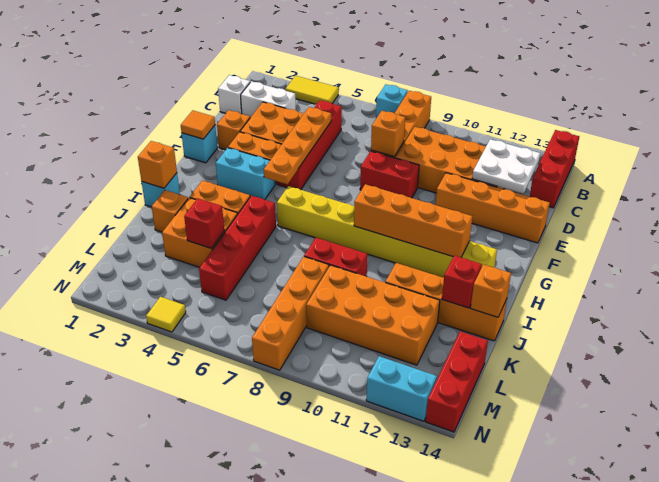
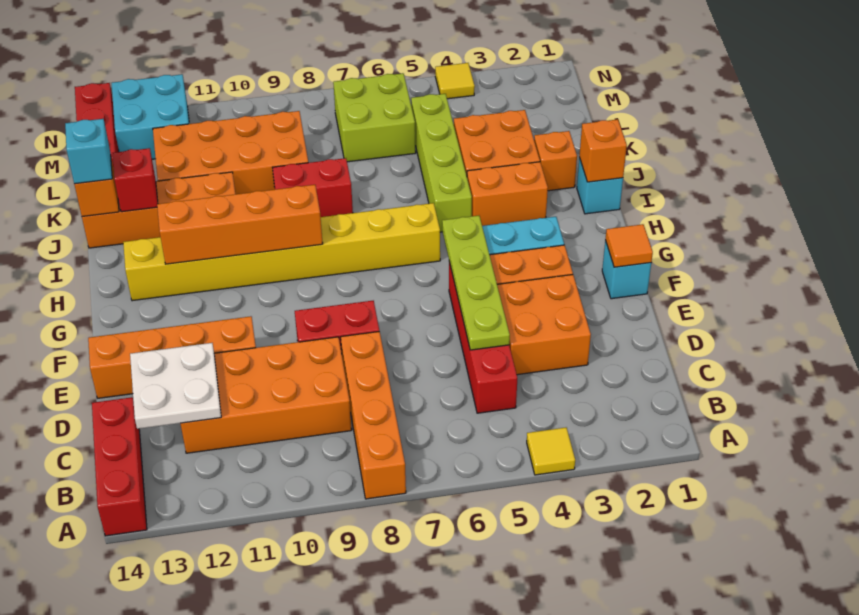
yellow 1x2 tile [286,76,339,104] -> yellow 1x1 tile [527,428,575,475]
cyan 1x1 brick [376,84,408,118] -> cyan 1x1 brick moved to [65,119,112,184]
white 1x1 brick [218,75,250,114] -> none
white 1x2 brick [241,81,296,118] -> none
orange 1x4 plate [264,107,331,184] -> lime 1x4 plate [442,216,510,350]
orange 1x1 brick [371,111,405,157] -> none
orange 1x1 brick [217,110,250,150] -> none
red 1x4 brick [199,196,276,300] -> lime 1x4 brick [411,94,472,232]
red 1x1 brick [184,199,224,249] -> none
orange 1x4 brick [252,257,329,370] -> none
none -> lime 2x2 brick [333,73,416,162]
cyan 1x2 brick [366,356,437,421] -> cyan 2x2 brick [112,74,189,159]

